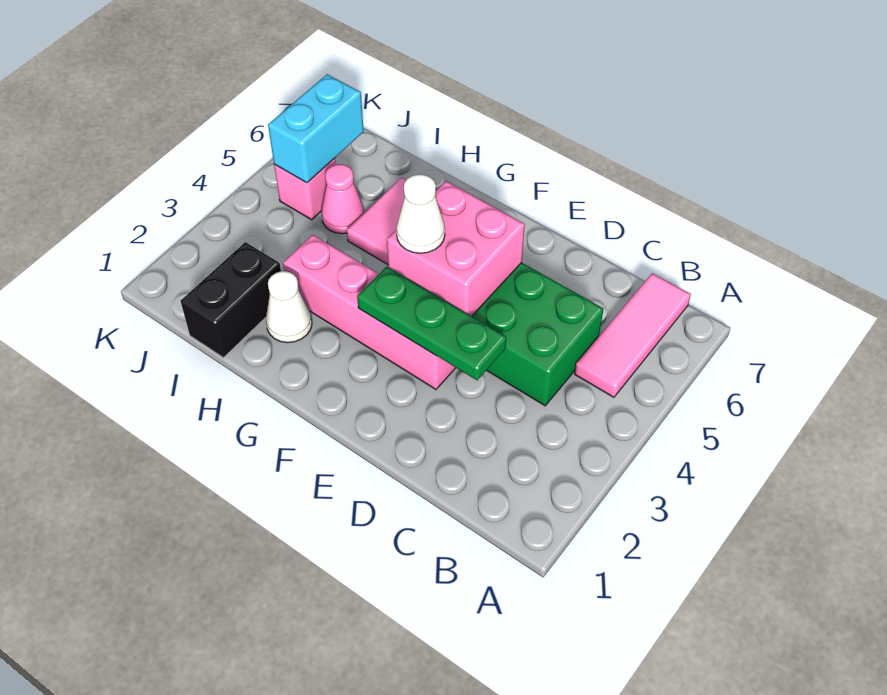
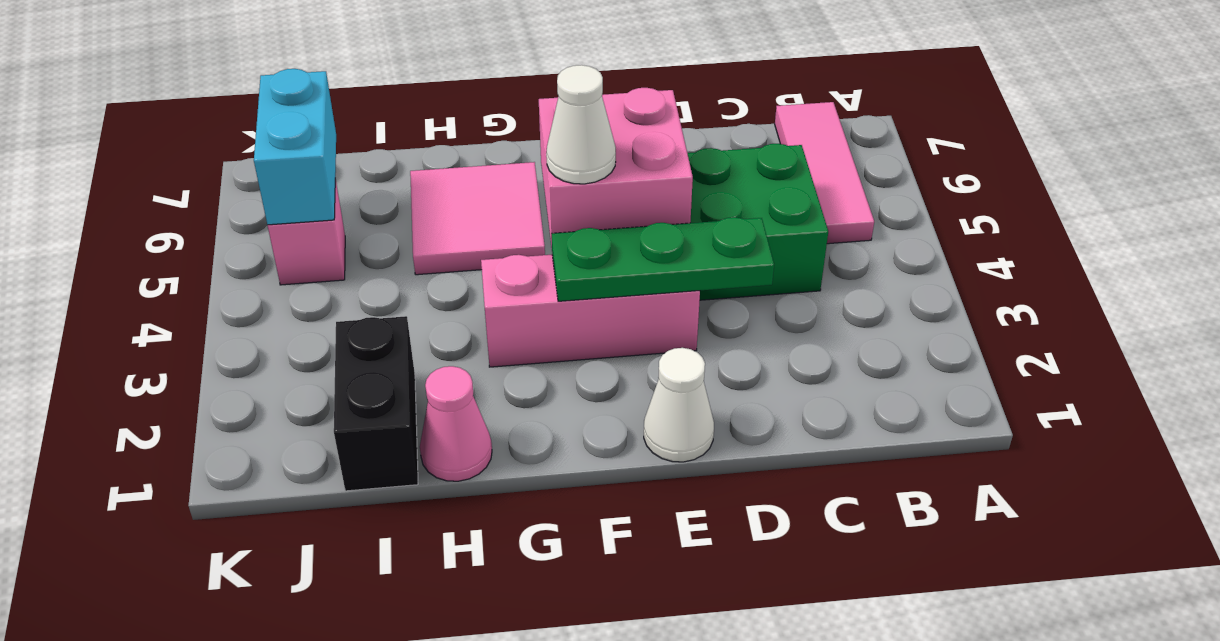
pink 1x4 brick [283,235,456,389] -> pink 1x3 brick [481,255,700,367]
white 1x1 cone [266,271,312,343] -> white 1x1 cone moved to [644,348,714,462]
pink 1x1 cone [321,164,364,234] -> pink 1x1 cone moved to [420,366,492,481]

